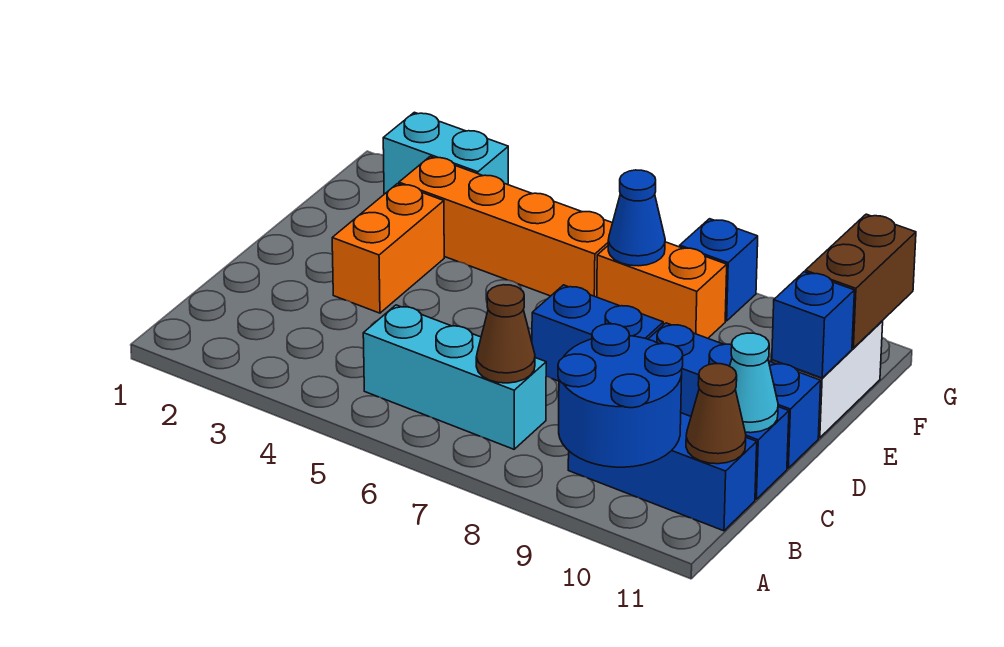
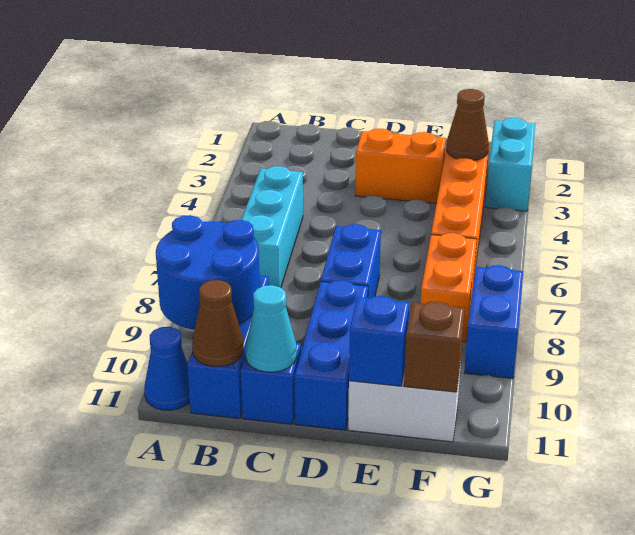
brown 1x1 cone [476,285,535,383] -> brown 1x1 cone moved to [446,89,489,160]
blue 1x1 cone [608,170,665,266] -> blue 1x1 cone moved to [144,327,190,410]
brown 1x2 brick [805,214,916,348] -> brown 1x1 brick [404,301,465,392]
blue 1x1 brick [680,219,758,321] -> blue 1x2 brick [464,265,523,379]

